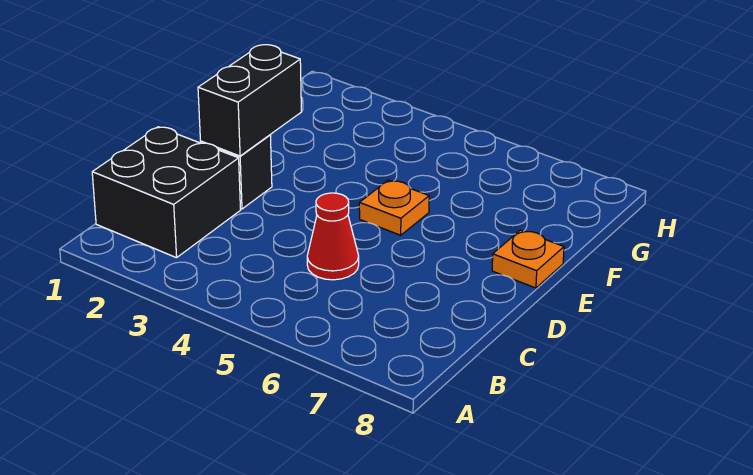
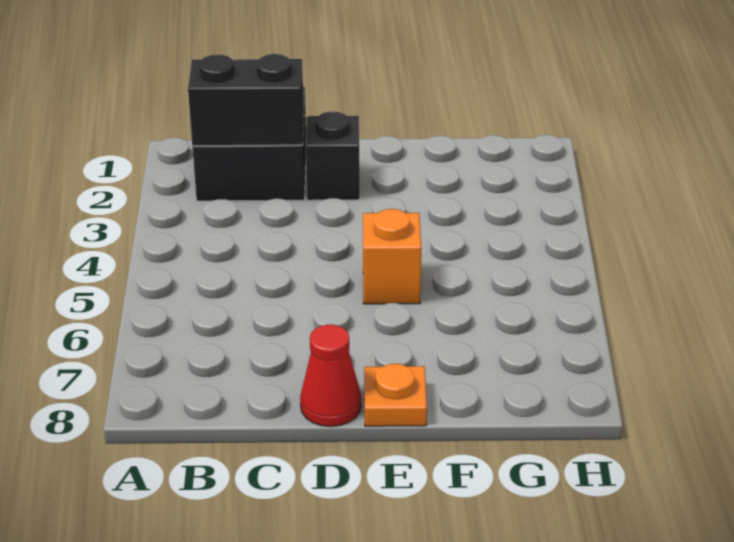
red 1x1 cone [307,193,359,280] -> red 1x1 cone moved to [300,325,361,427]
black 1x2 brick [198,45,301,156] -> black 1x2 brick moved to [188,54,304,146]
orange 1x1 plate [359,180,429,235] -> orange 1x1 brick [363,209,421,304]

